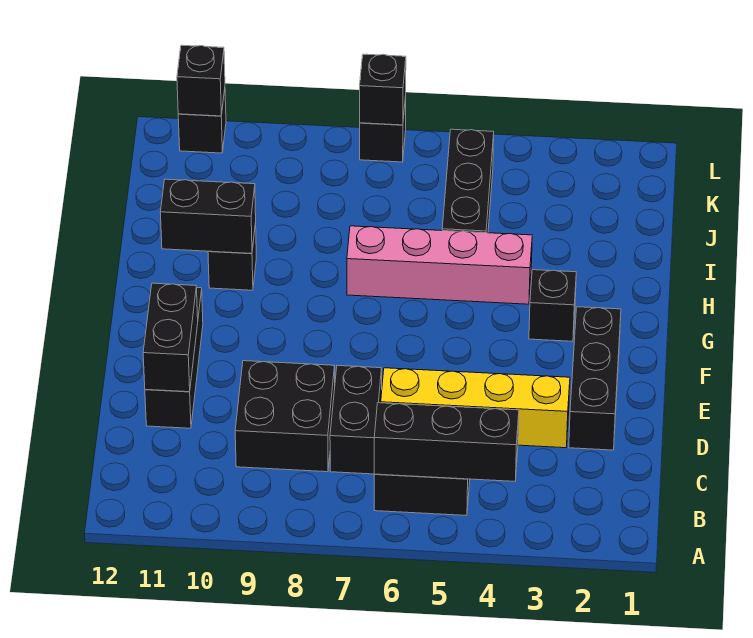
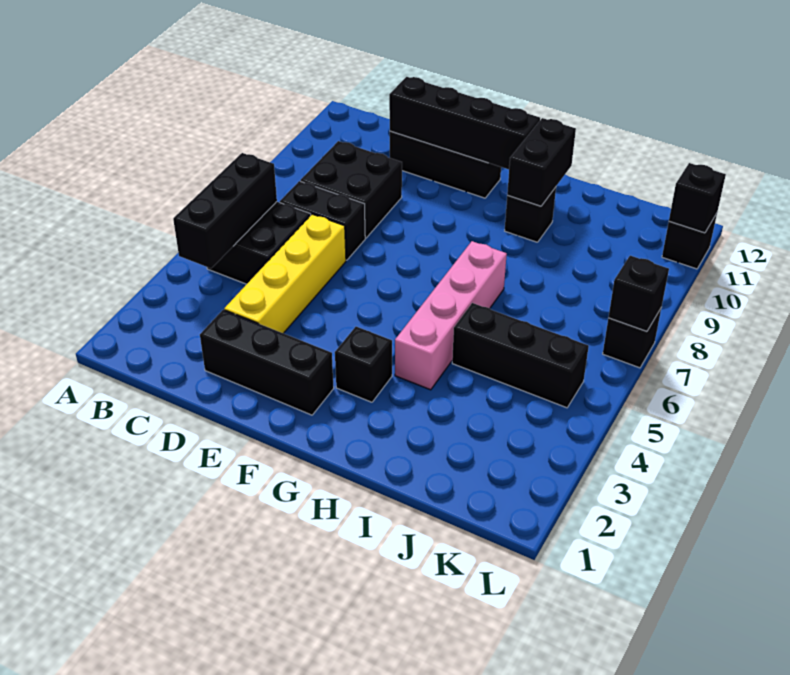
black 1x2 brick [143,283,198,392] -> black 1x4 brick [389,77,540,169]

